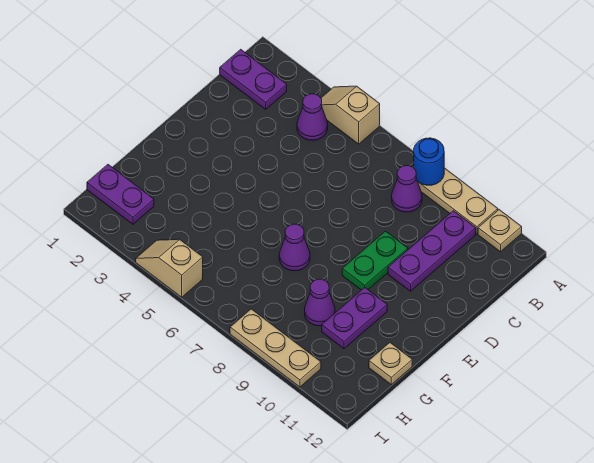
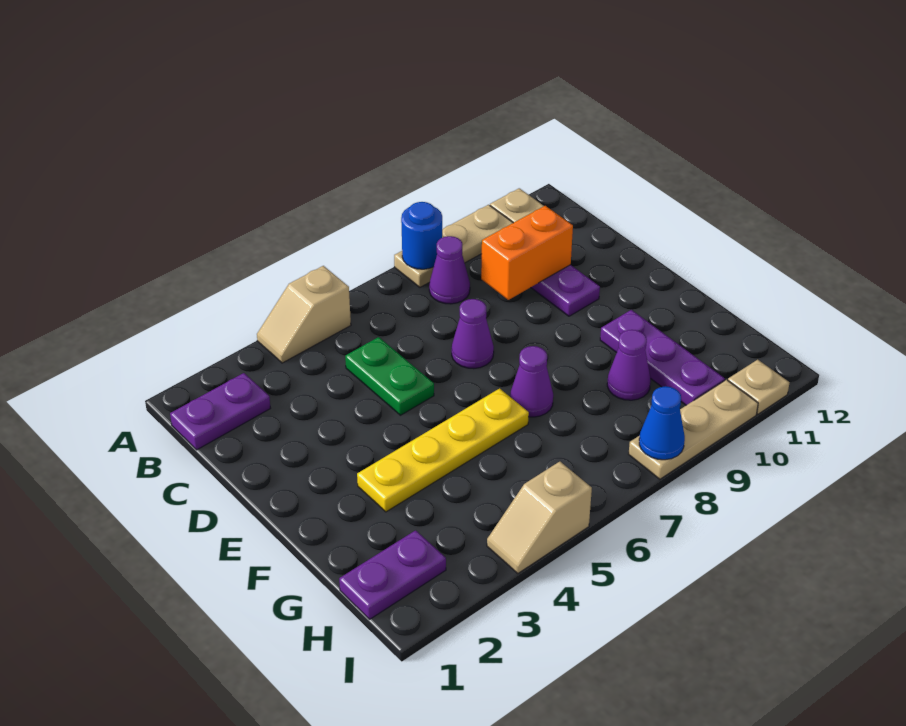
purple 1x1 cone [297,94,328,140] -> purple 1x1 cone moved to [452,299,494,369]
none -> orange 1x2 brick [481,206,573,300]
green 1x2 plate [342,231,408,290] -> green 1x2 plate moved to [345,337,434,415]
none -> yellow 1x4 plate [357,388,529,512]
purple 1x2 plate [322,288,387,349] -> purple 1x3 plate [600,310,725,405]
tan 1x1 plate [369,343,412,385] -> tan 1x1 plate moved to [728,360,790,414]
none -> blue 1x1 cone [639,386,685,460]

